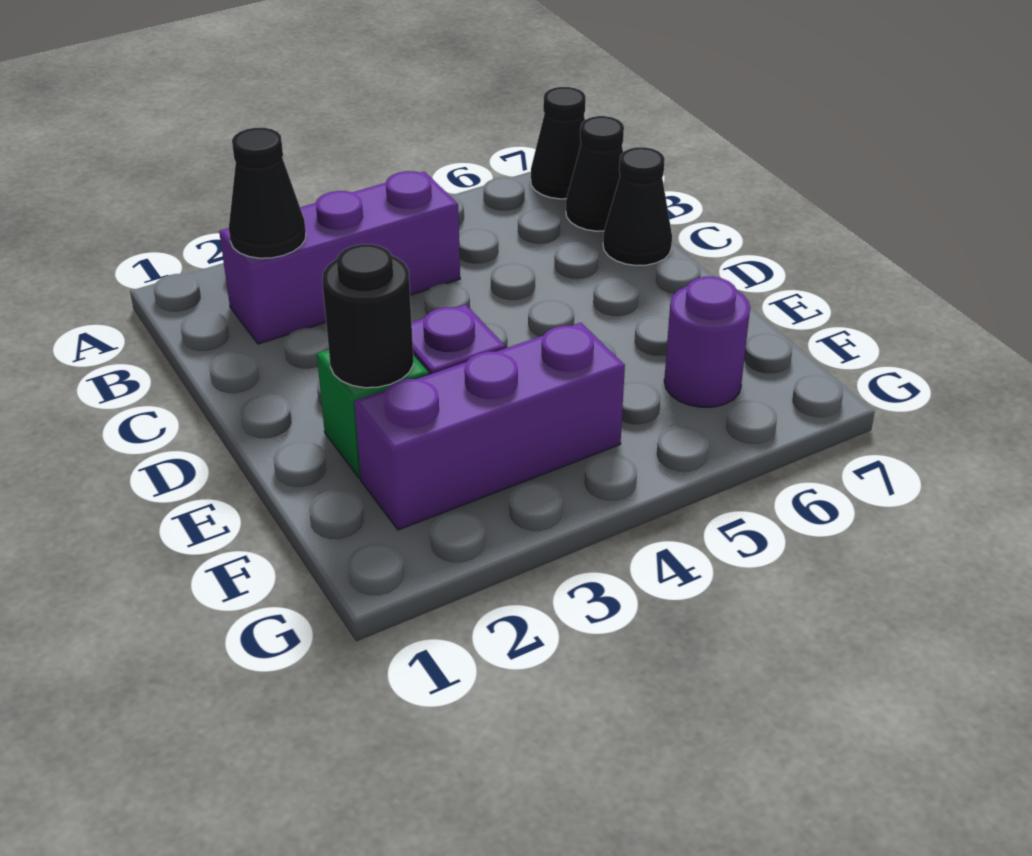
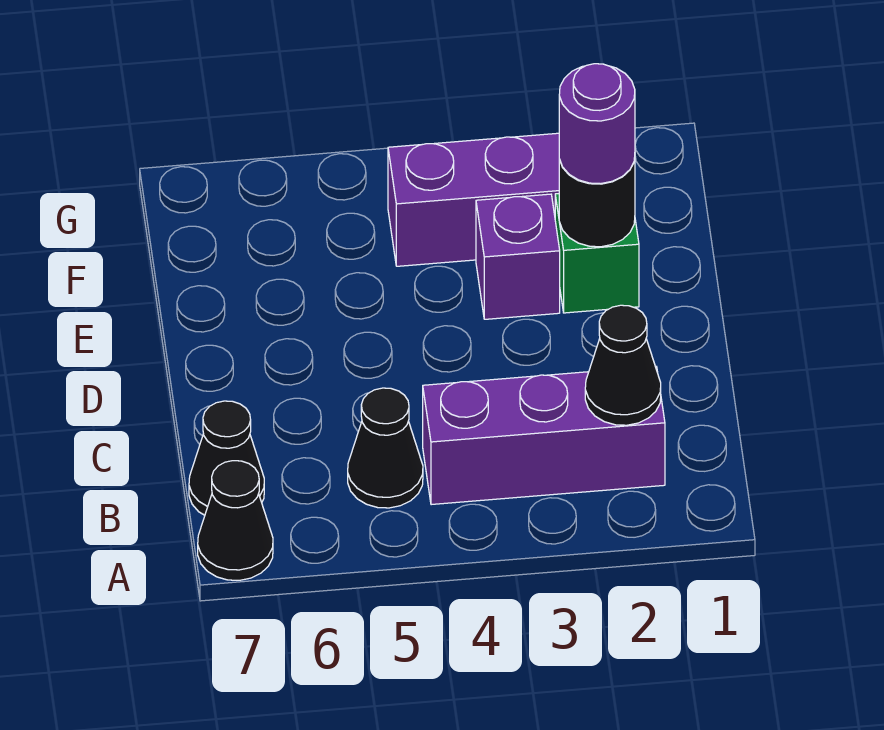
black 1x1 cone [603,147,672,265] -> black 1x1 cone moved to [348,388,423,508]
purple 1x1 round brick [664,277,750,407] -> purple 1x1 round brick moved to [559,64,635,184]

